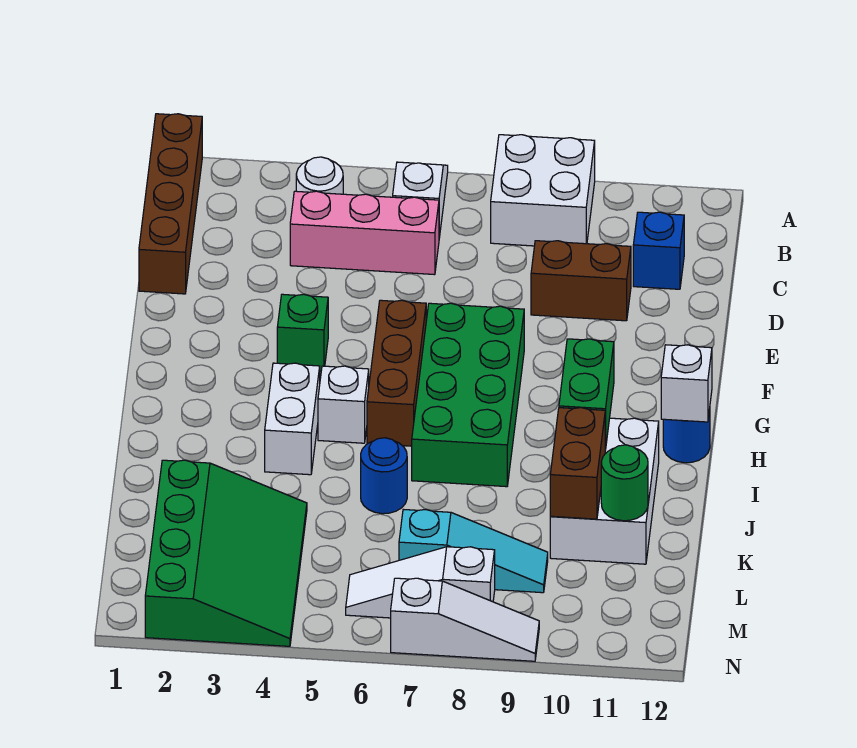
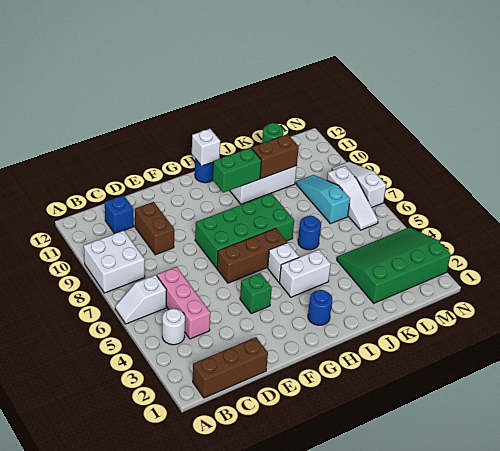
brown 1x4 brick [139,114,202,294] -> brown 1x3 brick [193,337,268,398]
none -> blue 1x1 round brick [308,290,332,325]

